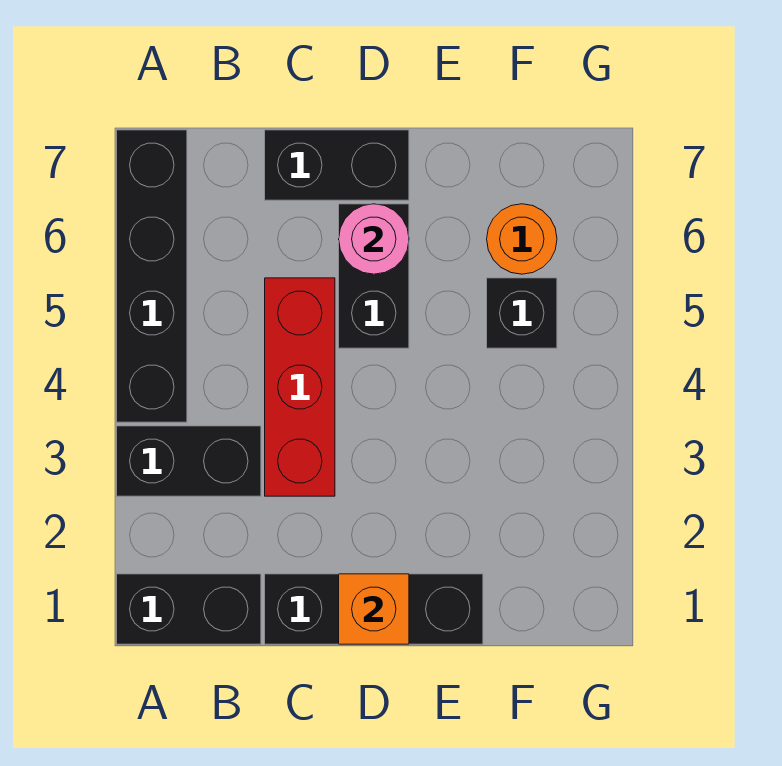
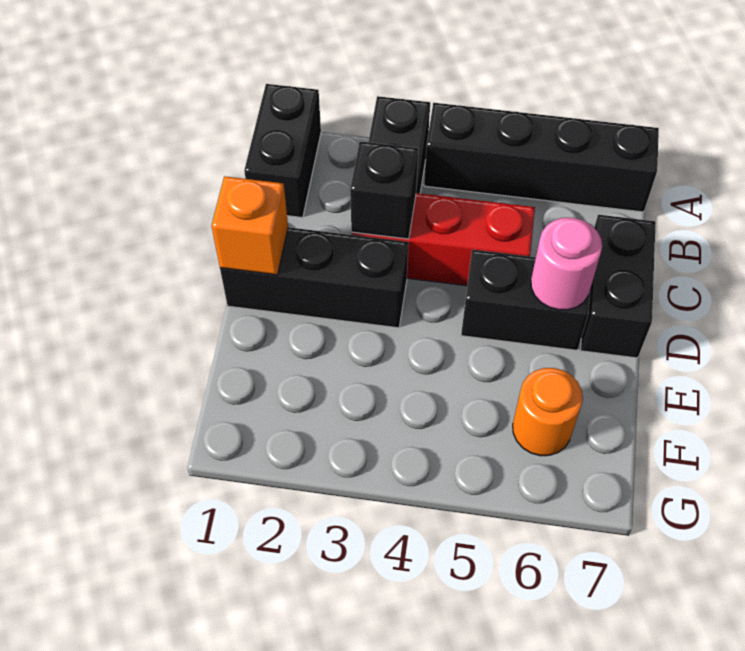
black 1x3 brick [265,574,483,644] -> black 1x3 brick turned to [220,227,408,328]
black 1x1 brick [487,278,557,348] -> black 1x1 brick moved to [350,141,418,239]

